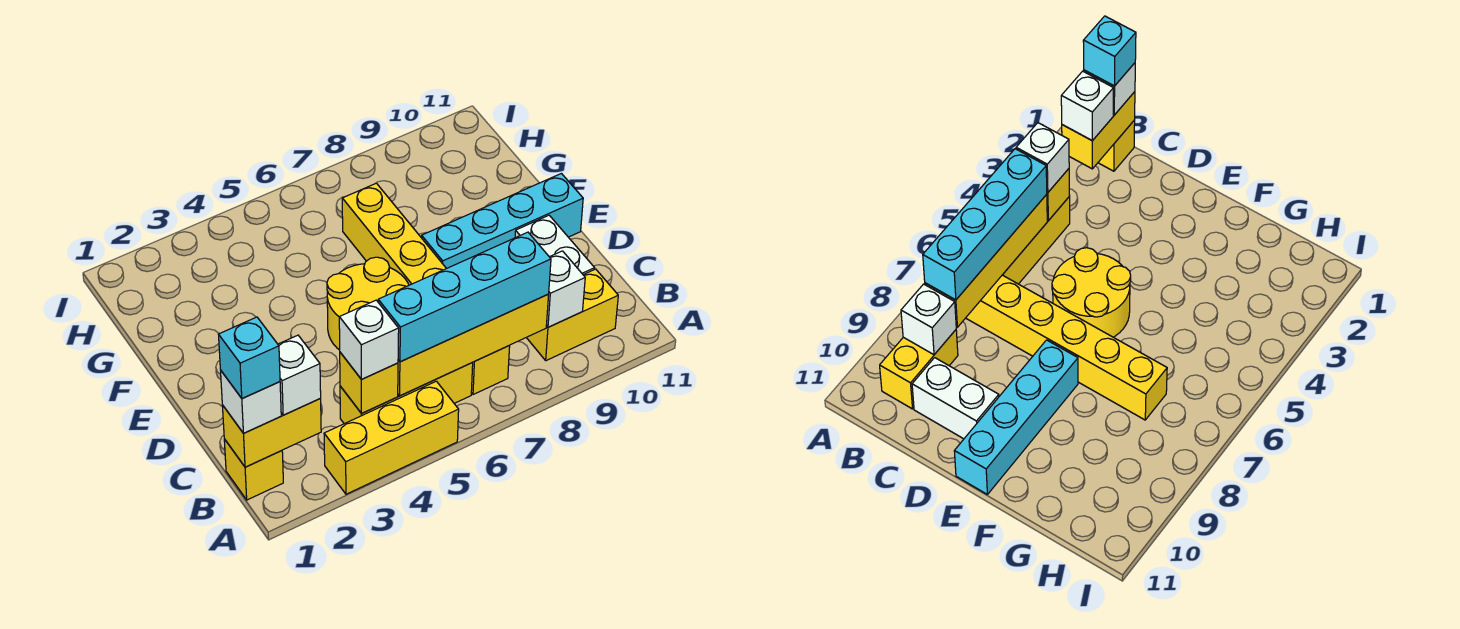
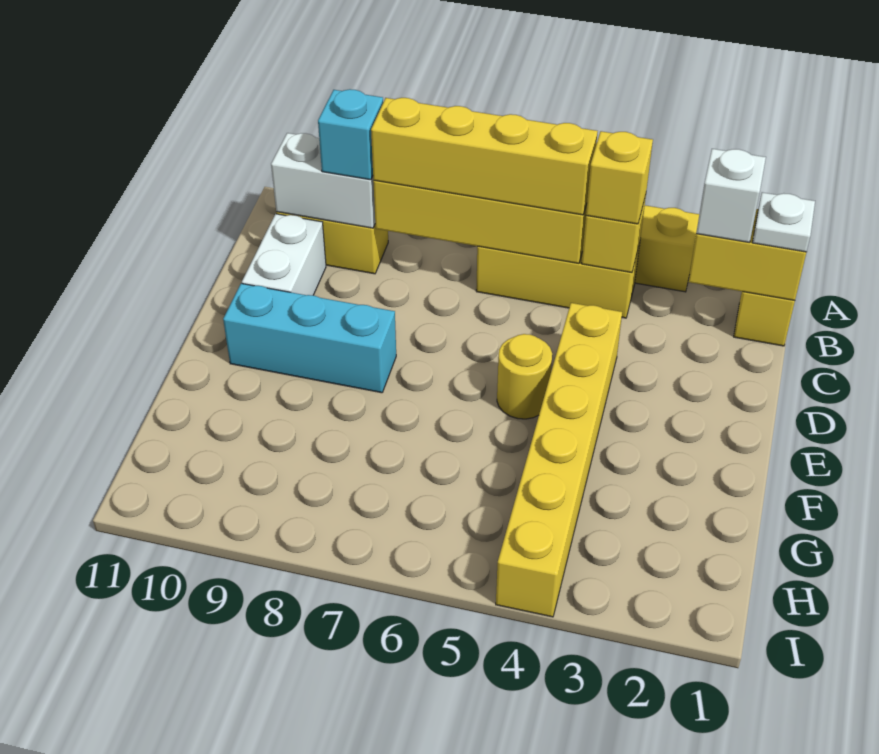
white 1x1 brick [221,371,281,433] -> white 1x1 plate [753,192,815,252]
cyan 1x1 brick [219,317,280,399] -> cyan 1x1 brick moved to [318,89,383,180]
white 1x1 brick [339,300,399,379] -> yellow 1x1 brick [586,131,653,224]
cyan 1x4 brick [378,232,551,362] -> yellow 1x4 brick [371,98,598,215]
yellow 1x6 brick [342,183,510,395] -> yellow 1x6 brick moved to [496,303,622,617]
white 1x1 brick [546,251,585,327] -> white 1x2 brick [271,133,375,228]
yellow 2x2 round brick [327,257,409,350] -> yellow 1x1 round brick [497,334,552,419]
cyan 1x4 brick [422,174,583,268] -> cyan 1x3 brick [223,283,396,393]

